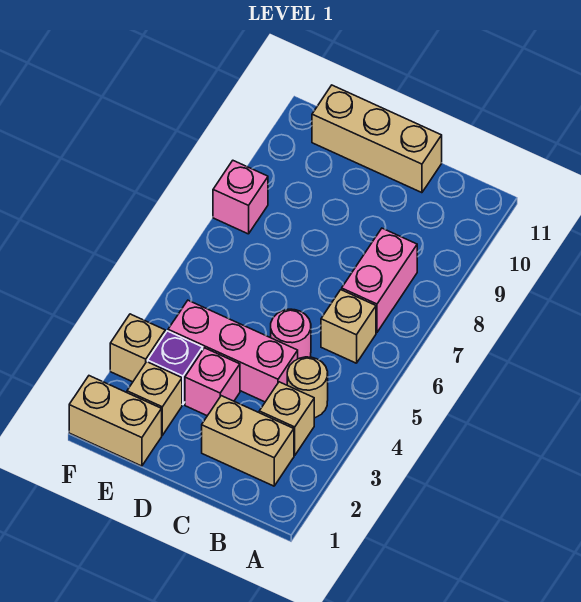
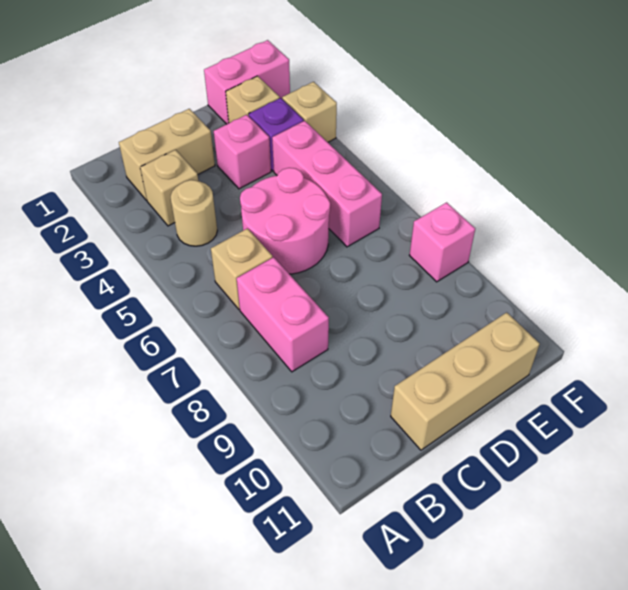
pink 1x3 brick [168,300,298,402] -> pink 1x3 brick turned to [272,121,382,247]
pink 1x1 round brick [271,309,311,359] -> pink 2x2 round brick [240,168,330,274]
tan 1x2 brick [69,376,162,466] -> pink 1x2 brick [204,40,290,124]

